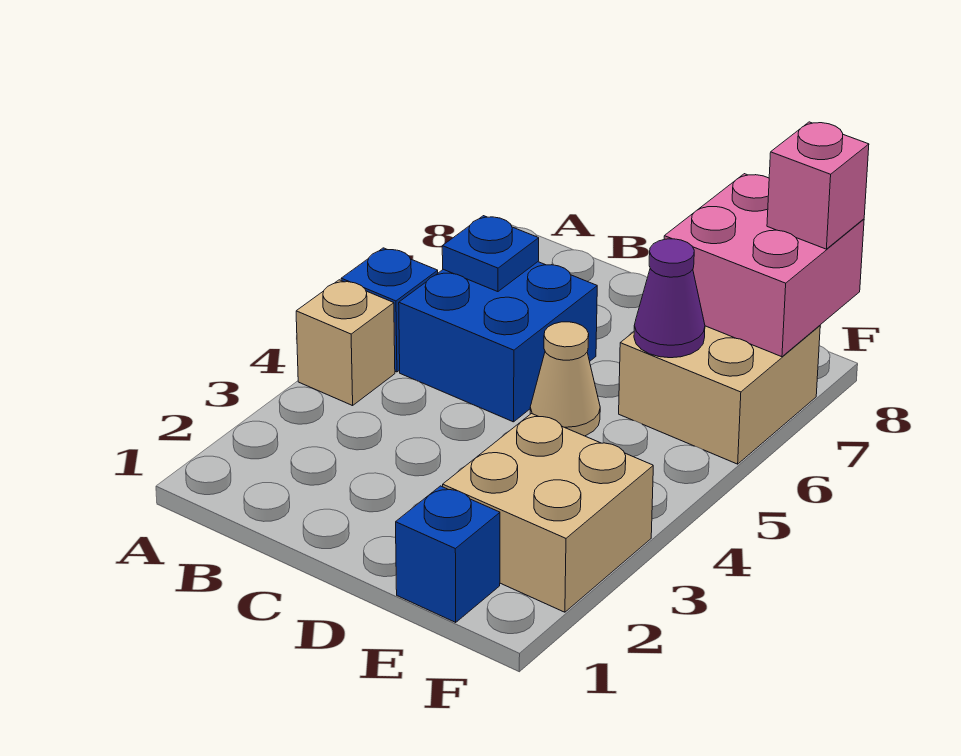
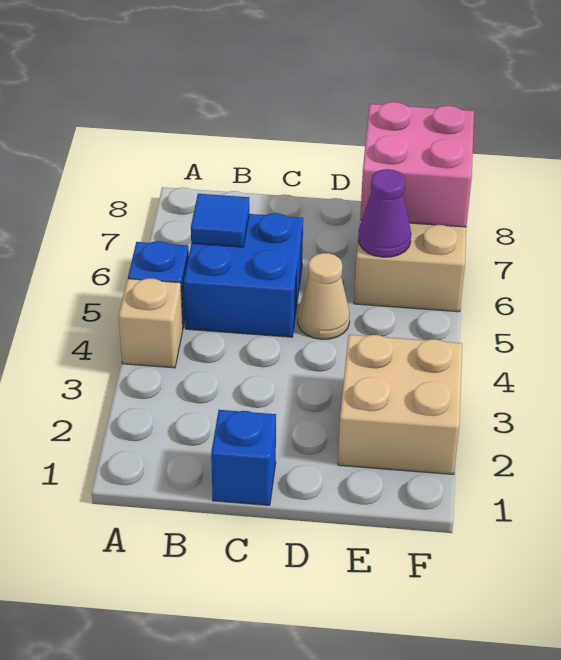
blue 1x1 plate [442,216,539,292] -> blue 1x1 tile [191,194,249,247]
blue 1x1 brick [396,486,500,622] -> blue 1x1 brick moved to [211,410,276,505]
pink 1x1 brick [767,122,869,249] -> none

